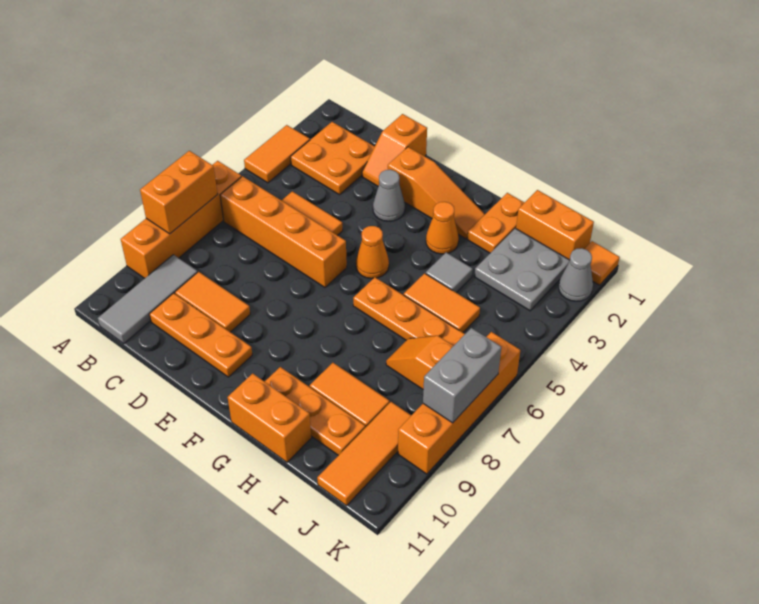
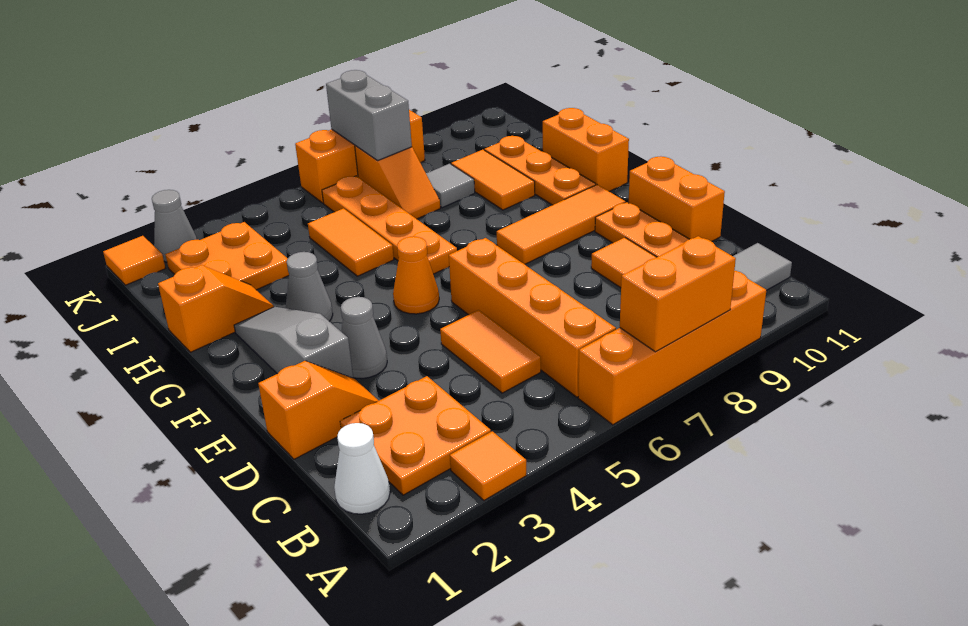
orange 1x2 tile [244,125,310,183] -> orange 1x1 tile [450,431,527,500]
none -> white 1x1 cone [334,423,390,514]
orange 1x3 slope [388,147,485,239] -> grey 1x3 slope [234,307,353,378]
orange 1x1 cone [426,202,459,254] -> grey 1x1 cone [286,252,333,321]
orange 1x2 plate [467,193,525,253] -> orange 1x2 slope [158,265,274,352]
grey 1x1 tile [426,253,473,293] -> grey 1x1 tile moved to [426,164,475,208]
orange 1x2 brick [516,190,594,260] -> orange 1x2 brick moved to [629,157,725,241]
grey 2x2 plate [474,228,570,311] -> orange 2x2 plate [165,222,289,290]
orange 1x3 tile [317,402,411,506] -> orange 1x3 tile moved to [497,185,626,264]
orange 1x4 brick [398,332,520,474] -> orange 1x3 brick [295,110,425,203]
grey 1x2 brick [423,328,501,423] -> grey 1x2 brick turned to [326,70,412,160]

